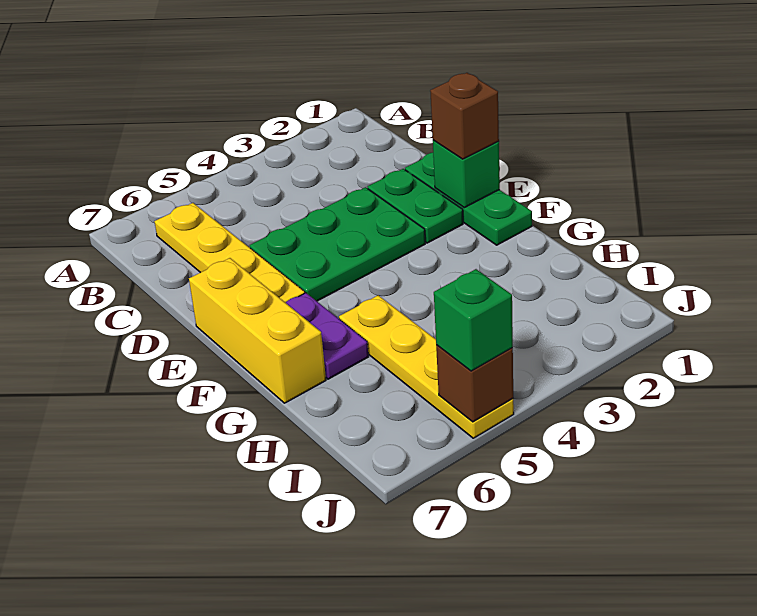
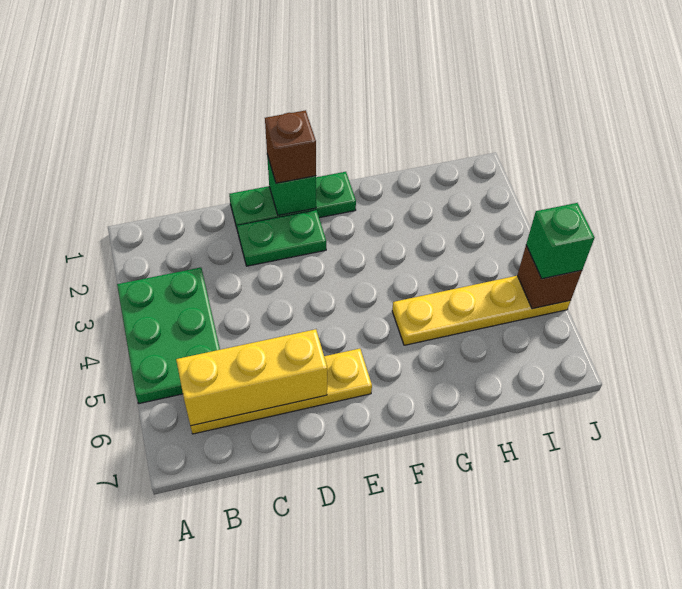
green 2x3 plate [250,187,425,301] -> green 2x3 plate moved to [117,267,220,404]
yellow 1x3 brick [189,258,326,403] -> yellow 1x3 brick moved to [176,329,327,426]
purple 1x2 plate [286,293,368,379] -> none

